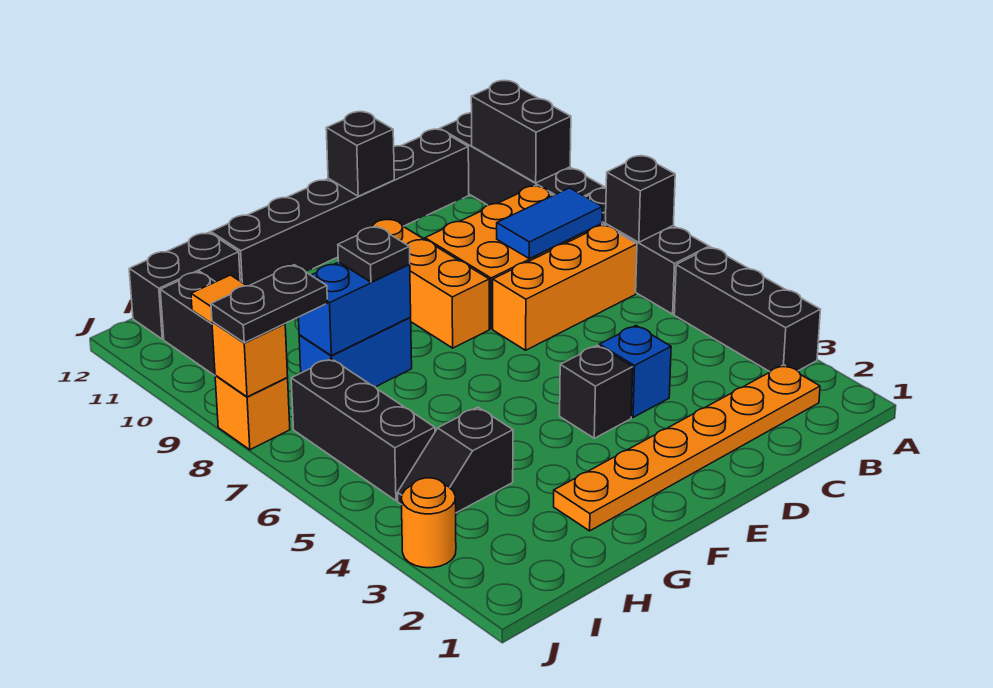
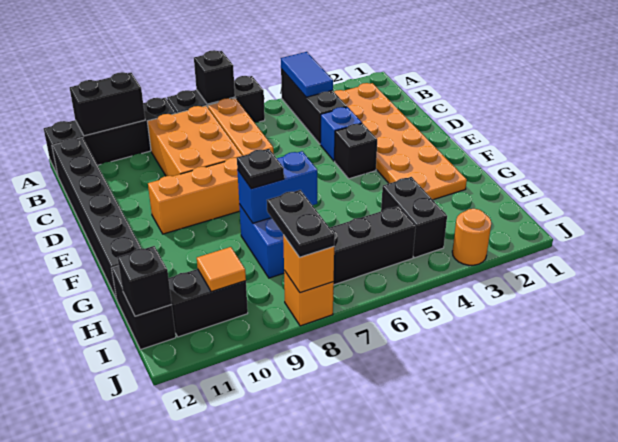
black 1x3 brick [674,247,820,372] -> black 1x3 brick turned to [281,69,347,144]
orange 1x6 plate [554,365,820,531] -> orange 2x6 plate [334,83,467,200]
blue 1x2 tile [497,188,602,259] -> blue 1x2 tile moved to [281,52,333,97]
black 1x1 brick [326,112,394,196] -> black 1x1 brick moved to [117,246,172,316]
blue 1x2 brick [298,262,411,356] -> blue 1x2 brick turned to [237,151,317,223]
black 1x2 slope [398,407,513,513] -> black 1x2 brick [381,177,447,258]

